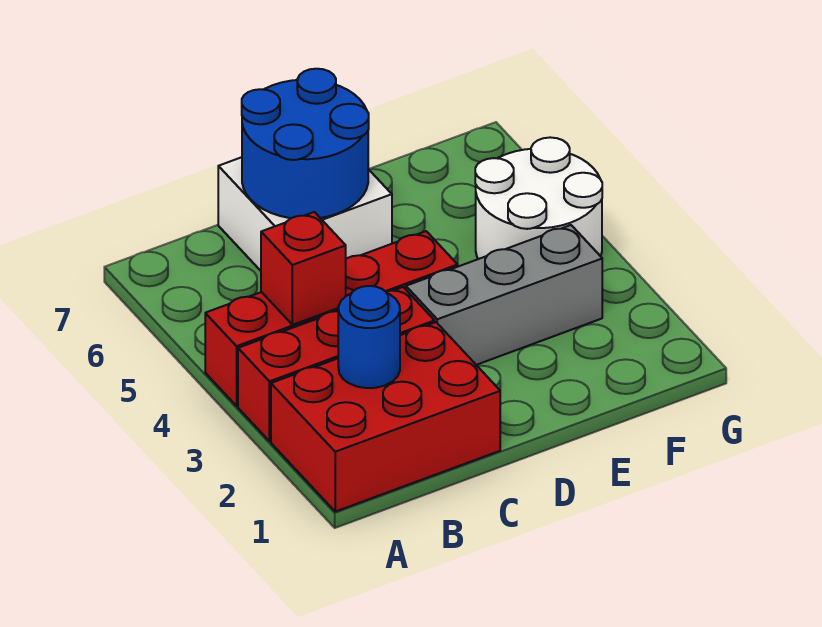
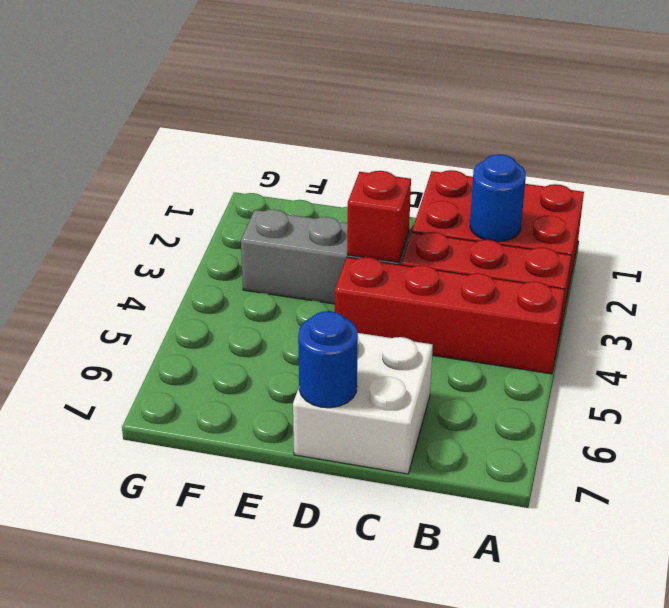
red 1x1 brick [261,212,346,325] -> red 1x1 brick moved to [347,171,411,262]
blue 2x2 round brick [242,69,369,218] -> blue 1x1 round brick [298,311,358,408]
white 2x2 round brick [475,137,602,259] -> none

